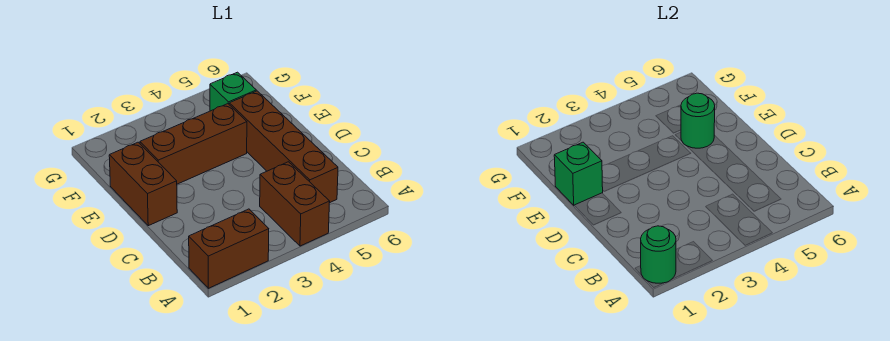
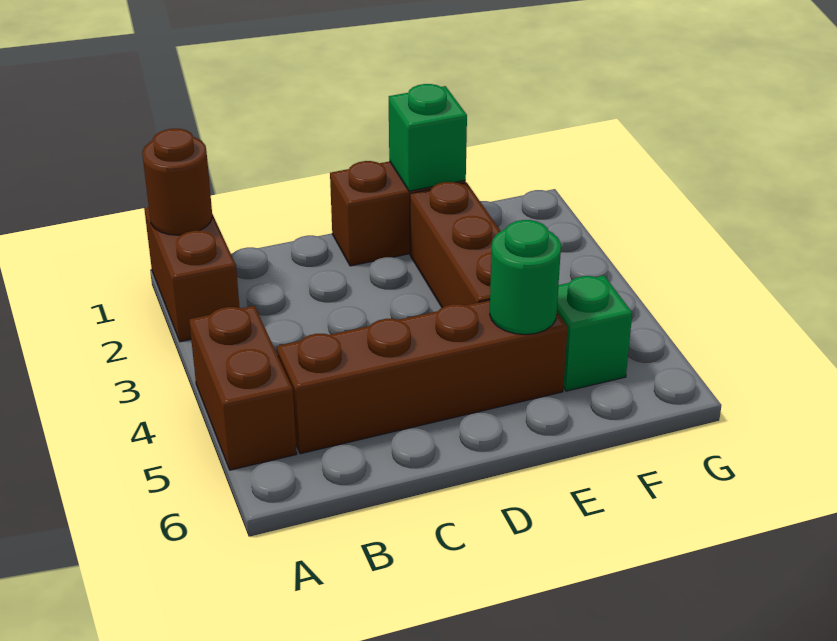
green 1x1 round brick [641,226,676,283] -> brown 1x1 round brick [142,129,212,235]
brown 1x2 brick [260,162,330,246] -> brown 1x2 brick turned to [189,306,297,470]

